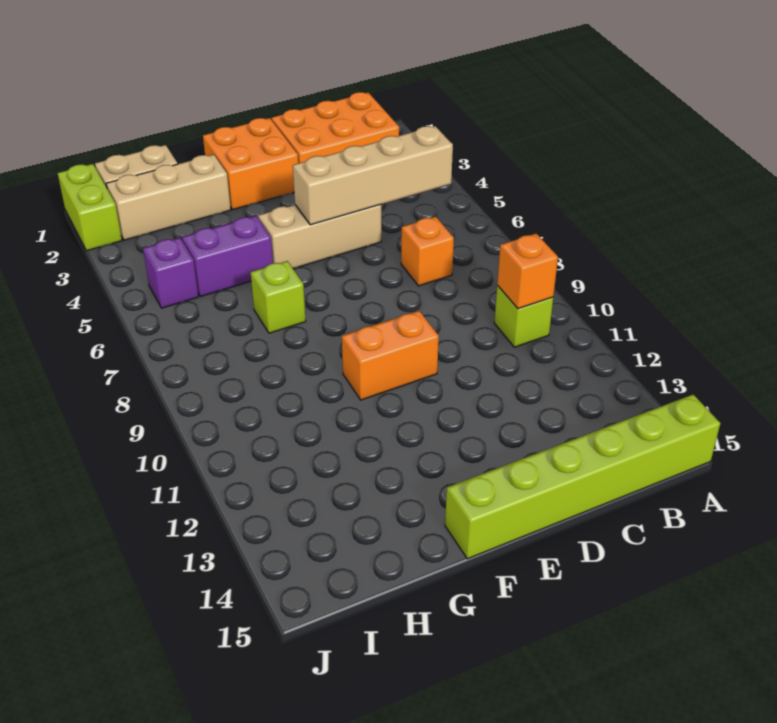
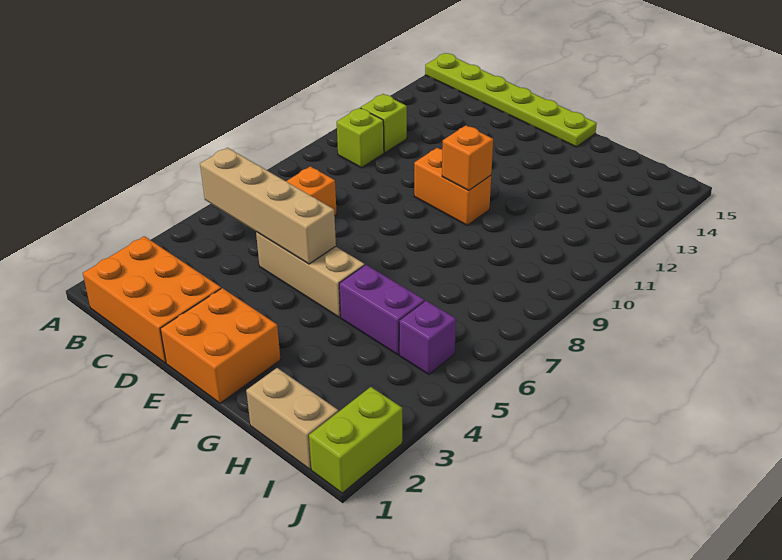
lime 1x6 brick [445,395,720,559] -> lime 1x6 plate [425,53,597,147]
orange 1x1 brick [497,234,558,309] -> orange 1x1 brick moved to [442,125,493,191]
tan 1x3 brick [106,155,231,240] -> none
lime 1x1 brick [251,261,306,333] -> lime 1x1 brick moved to [361,94,407,153]

